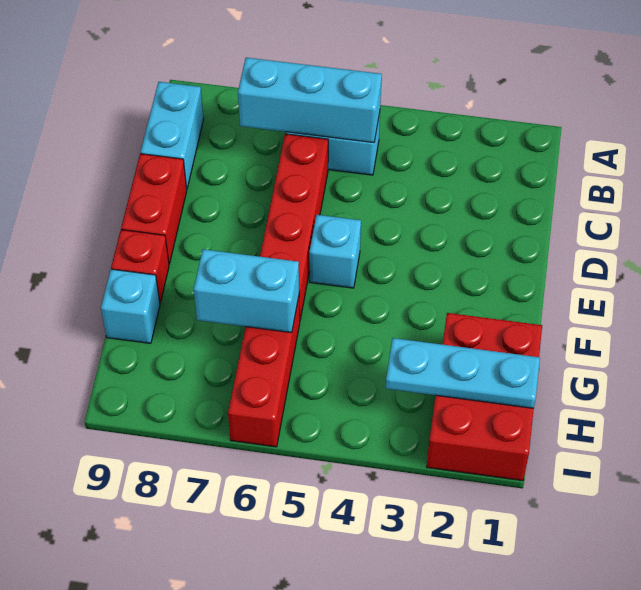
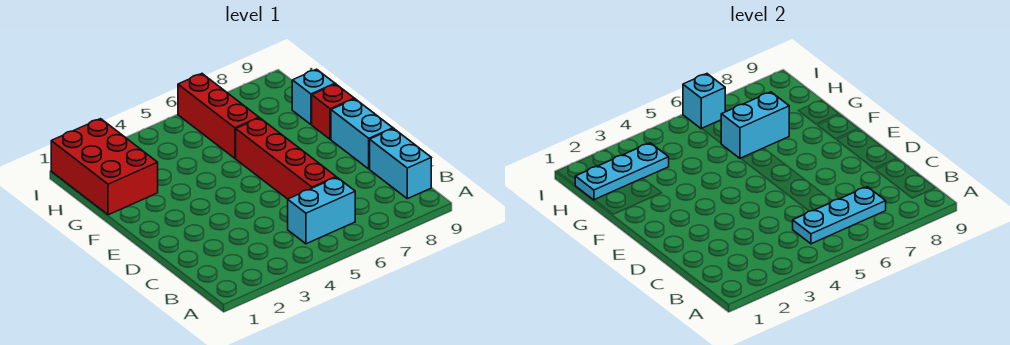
cyan 1x3 brick [238,58,382,143] -> cyan 1x3 plate [793,187,886,244]
red 1x2 brick [121,154,187,264] -> cyan 1x2 brick [331,99,393,169]
cyan 1x1 brick [309,215,361,288] -> cyan 1x1 brick moved to [683,74,725,129]

